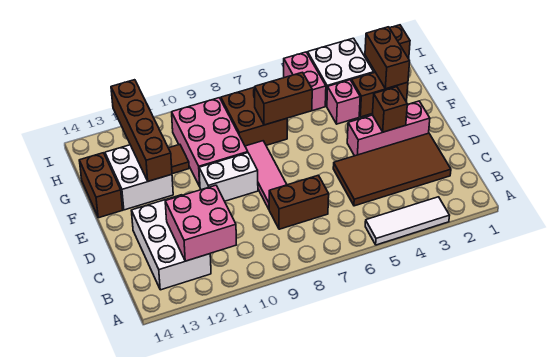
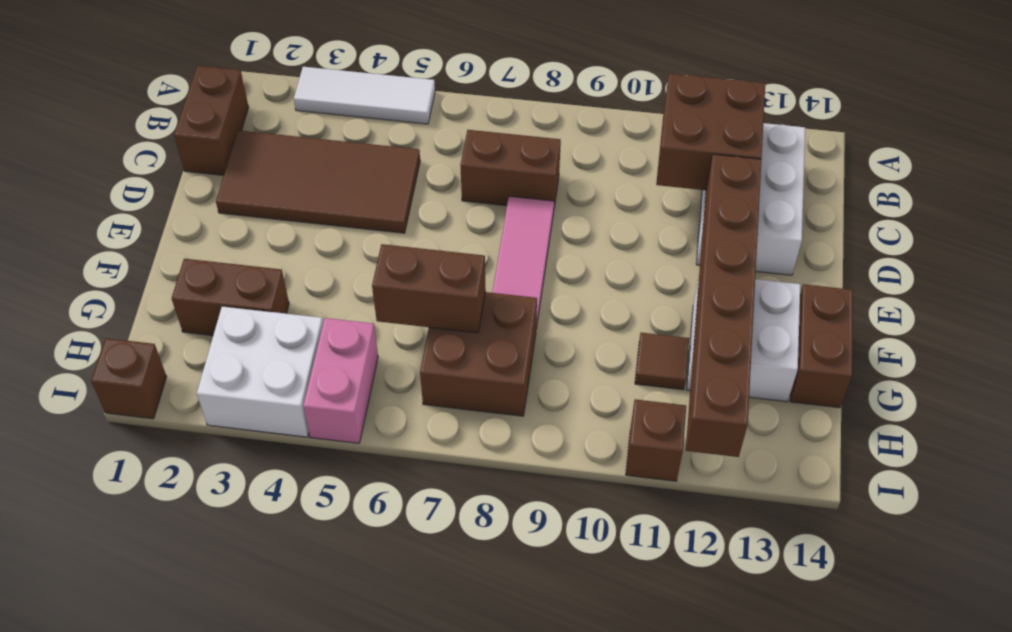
pink 2x2 brick [165,185,236,261] -> brown 2x2 brick [656,74,765,190]
pink 1x3 brick [347,101,430,156] -> none
brown 1x1 brick [373,87,407,132] -> brown 1x1 brick moved to [626,399,686,481]
white 1x2 brick [199,153,258,201] -> none
pink 2x3 brick [172,98,248,186] -> none
brown 1x4 brick [111,80,172,181] -> brown 1x6 brick [686,154,761,457]
brown 1x2 brick [365,27,410,89] -> brown 1x2 brick moved to [174,66,249,175]
pink 1x1 brick [327,80,360,124] -> none

